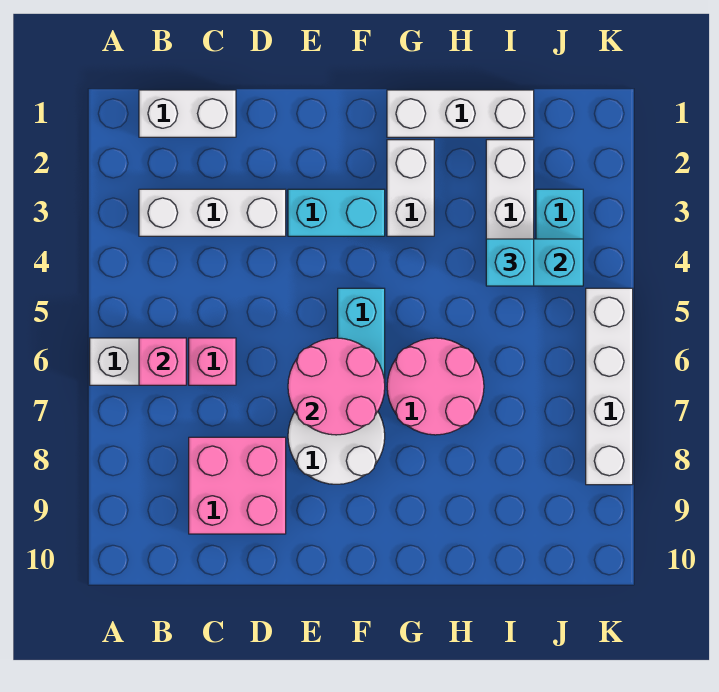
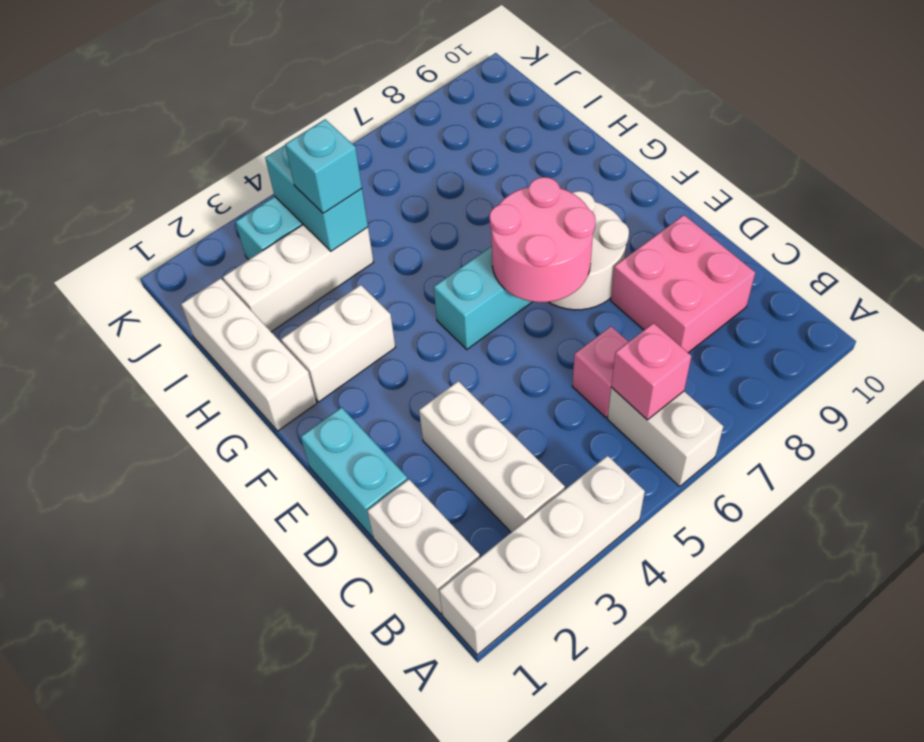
cyan 1x2 brick [288,189,385,236] -> cyan 1x2 brick moved to [301,407,408,537]
pink 2x2 round brick [387,338,484,435] -> none
white 1x4 brick [586,288,633,485] -> white 1x4 brick moved to [439,456,645,655]

